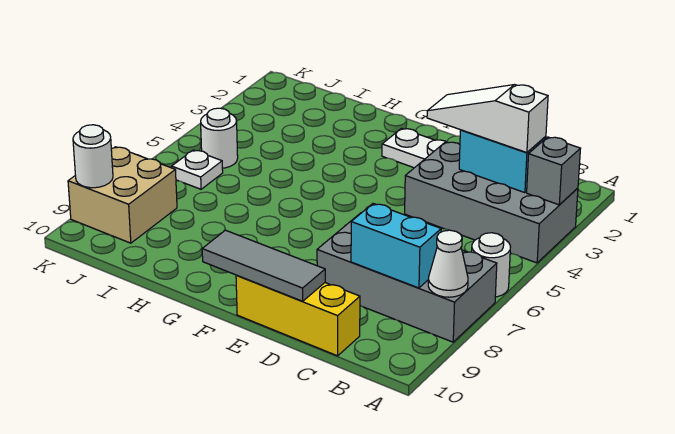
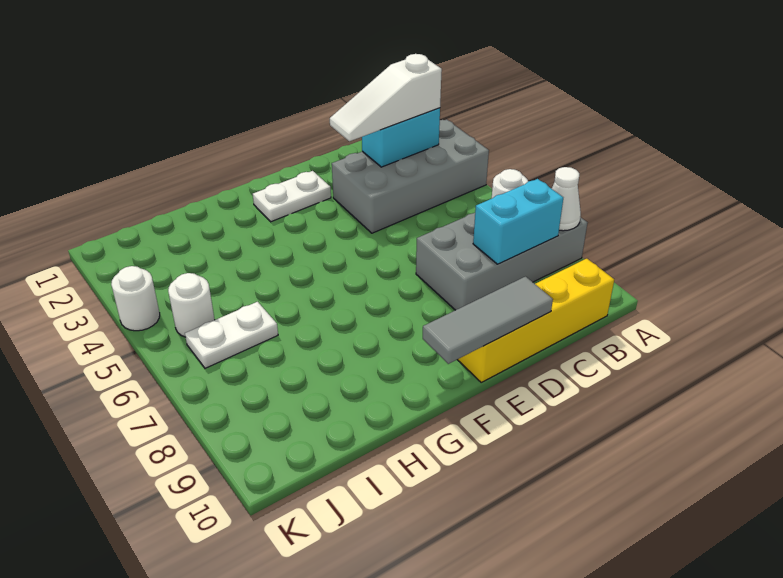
grey 1x1 brick [527,137,581,205] -> none
yellow 1x3 brick [236,275,360,356] -> yellow 1x4 brick [457,259,614,382]
white 1x1 plate [172,150,223,189] -> white 1x2 plate [185,302,278,368]
tan 2x2 brick [68,147,177,243] -> none
white 1x1 round brick [73,125,113,188] -> white 1x1 round brick moved to [111,266,160,331]

